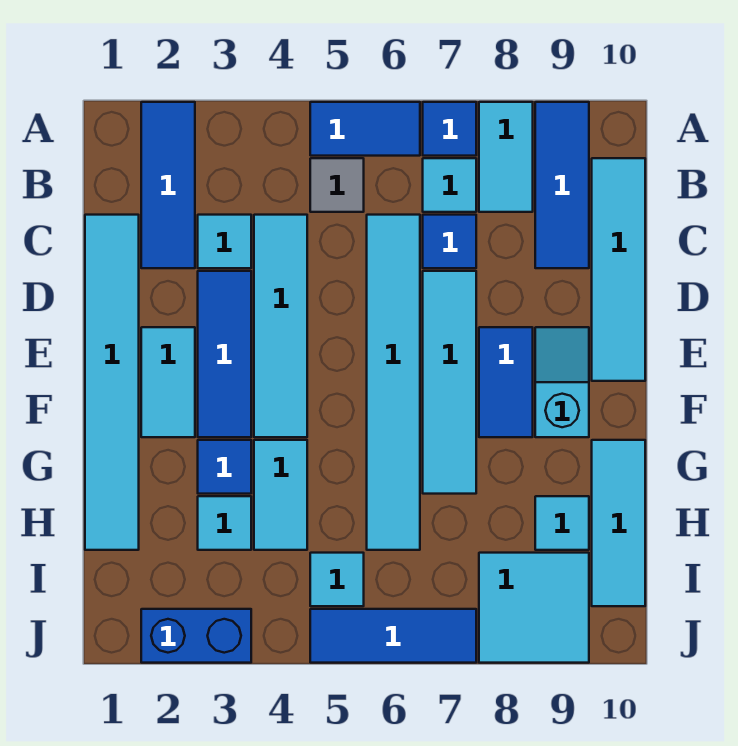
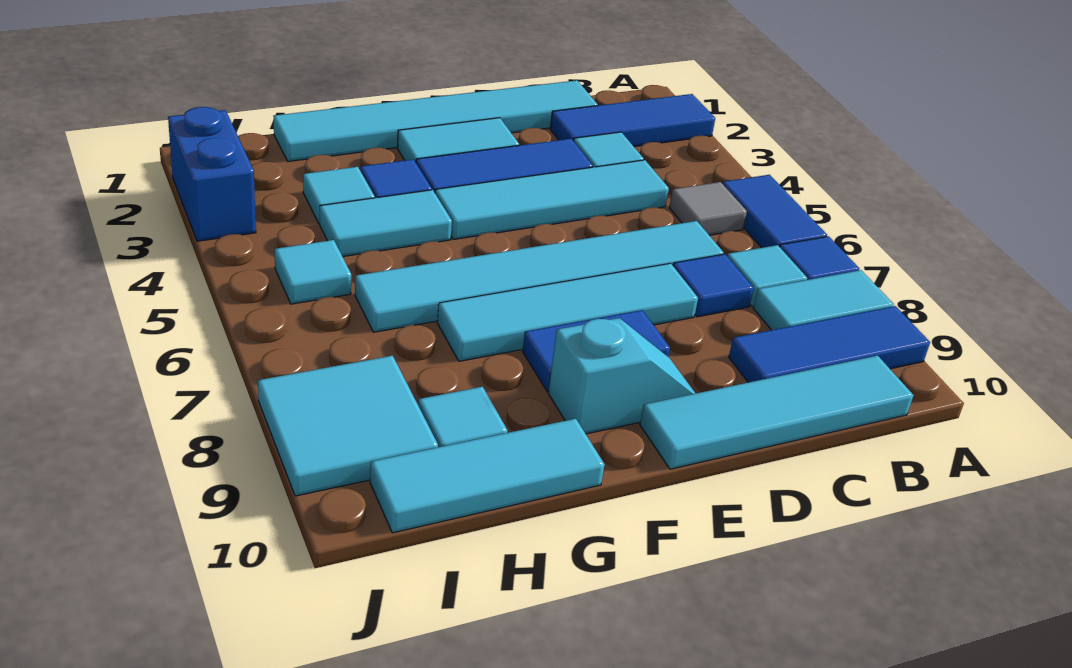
blue 1x3 tile [310,609,476,663] -> none

